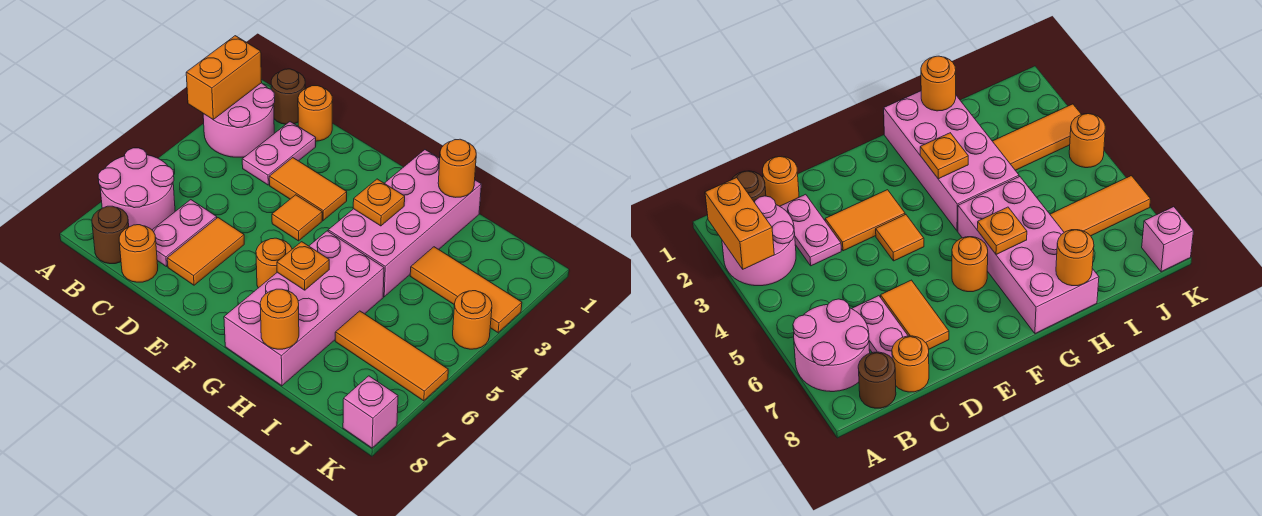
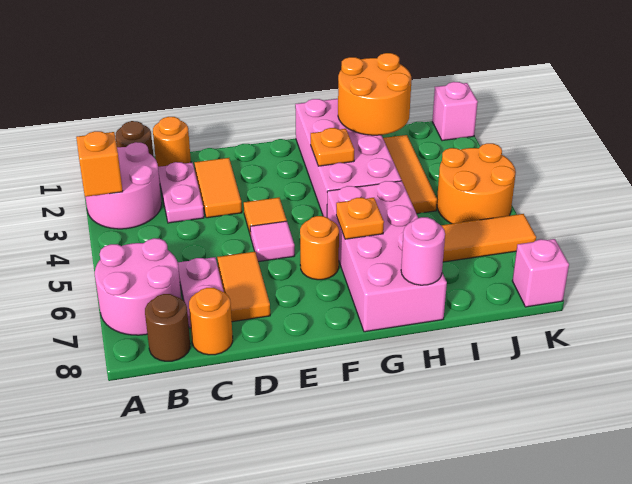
orange 1x2 brick [186,36,262,119] -> orange 1x1 brick [76,131,123,197]
orange 1x2 tile [269,158,347,220] -> orange 1x2 tile turned to [194,158,242,218]
none -> pink 1x1 tile [250,221,295,262]
orange 1x1 round brick [438,139,476,197] -> orange 2x2 round brick [338,53,412,135]
orange 1x1 round brick [260,289,299,349] -> pink 1x1 round brick [401,217,445,285]
orange 1x3 tile [410,247,522,333] -> orange 1x3 tile turned to [383,135,437,214]
none -> pink 1x1 brick [432,82,478,141]
orange 1x1 round brick [453,291,492,349] -> orange 2x2 round brick [437,143,516,224]

